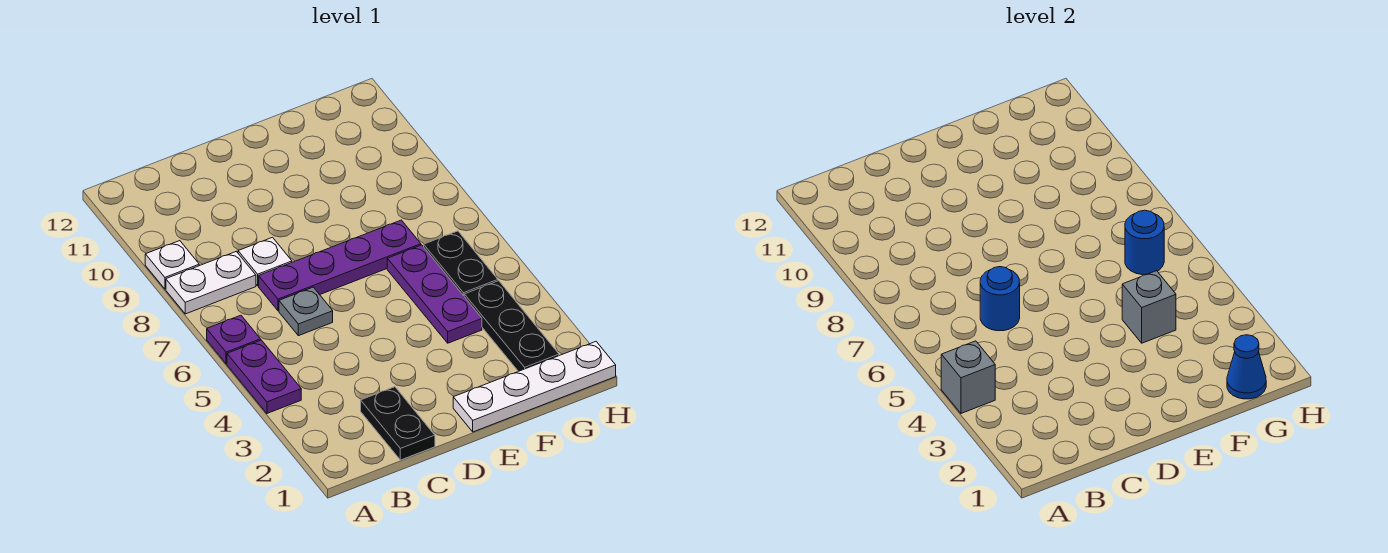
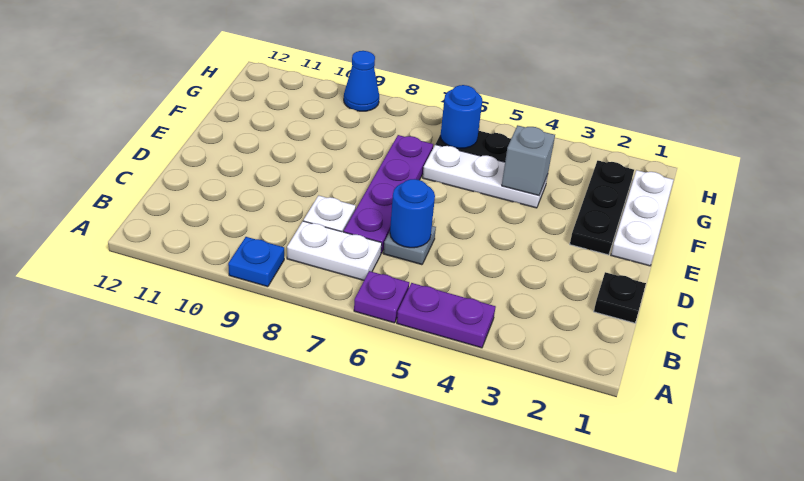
grey 1x1 brick [941,341,995,413] -> none
white 1x2 plate [166,251,256,314] -> white 1x2 plate turned to [287,221,382,280]
white 1x1 plate [145,241,199,289] -> blue 1x1 plate [228,237,284,287]
black 1x2 plate [361,387,435,460] -> black 1x1 plate [594,272,646,323]
white 1x4 plate [453,342,616,432] -> white 1x3 plate [611,170,673,266]
purple 1x3 plate [387,245,482,343] -> white 1x3 plate [423,144,548,208]
blue 1x1 cone [1227,335,1266,399] -> blue 1x1 cone moved to [344,51,379,111]
black 1x3 plate [464,281,559,371] -> black 1x3 plate turned to [570,161,634,255]

